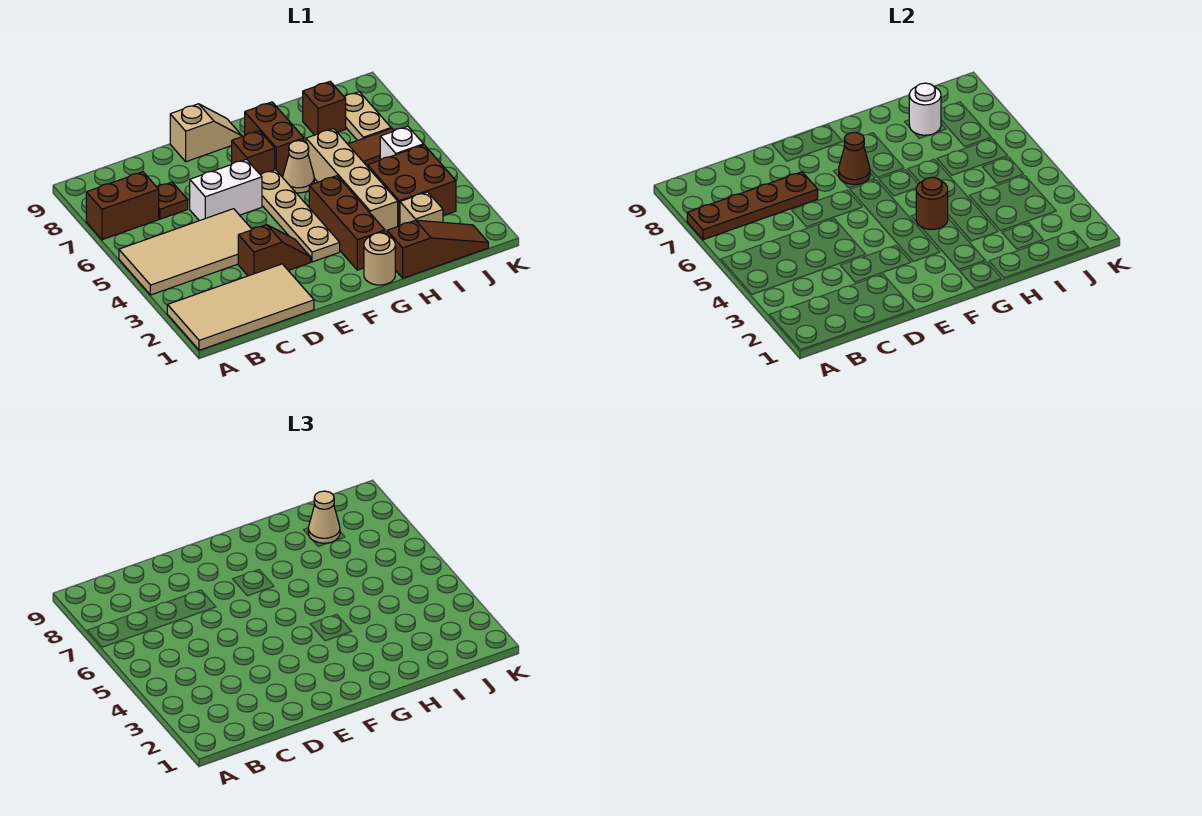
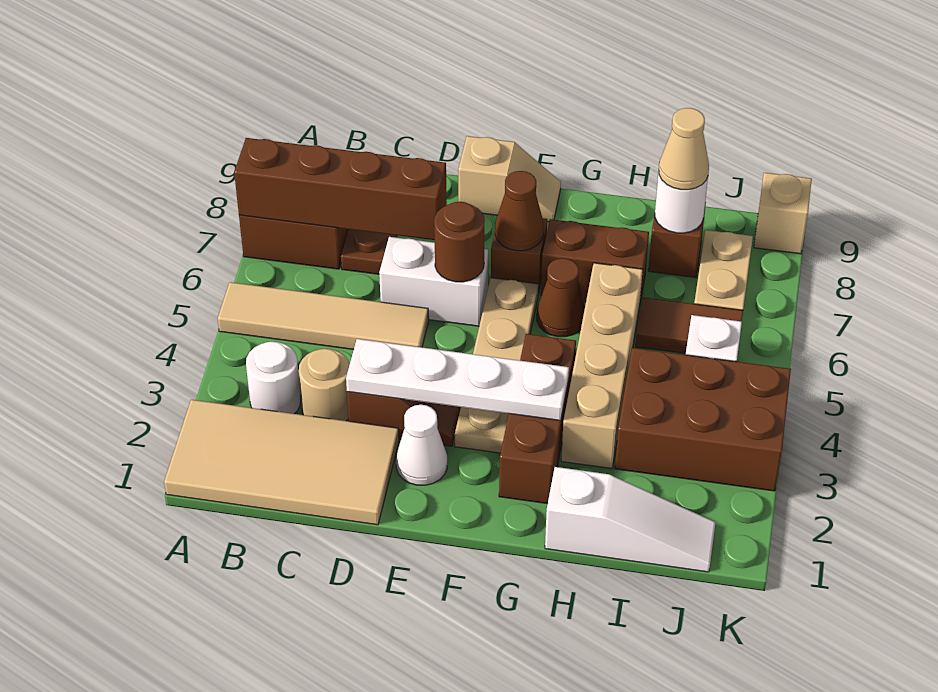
tan 2x4 tile [119,209,252,295] -> tan 1x4 tile [218,282,429,350]
brown 1x4 plate [687,172,818,240] -> brown 1x4 brick [234,138,447,240]
none -> white 1x1 round brick [246,342,301,414]
none -> white 1x4 plate [346,339,569,421]
none -> white 1x1 cone [396,405,447,485]
tan 1x1 round brick [364,233,395,285] -> tan 1x1 round brick moved to [299,349,350,421]
brown 1x1 round brick [916,177,948,229] -> brown 1x1 round brick moved to [434,202,485,282]
tan 1x1 cone [283,141,314,193] -> brown 1x1 cone [537,258,585,337]
brown 1x2 brick [245,102,304,176] -> brown 1x2 brick turned to [541,219,649,303]
brown 1x3 slope [387,220,488,278] -> white 1x3 slope [545,467,716,572]
tan 1x1 brick [400,192,443,225] -> tan 1x1 brick moved to [754,173,812,254]
brown 2x2 brick [368,145,456,226] -> brown 2x3 brick [615,348,791,491]

